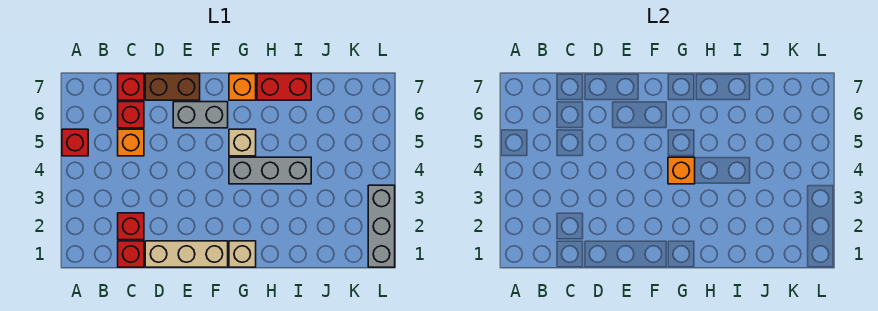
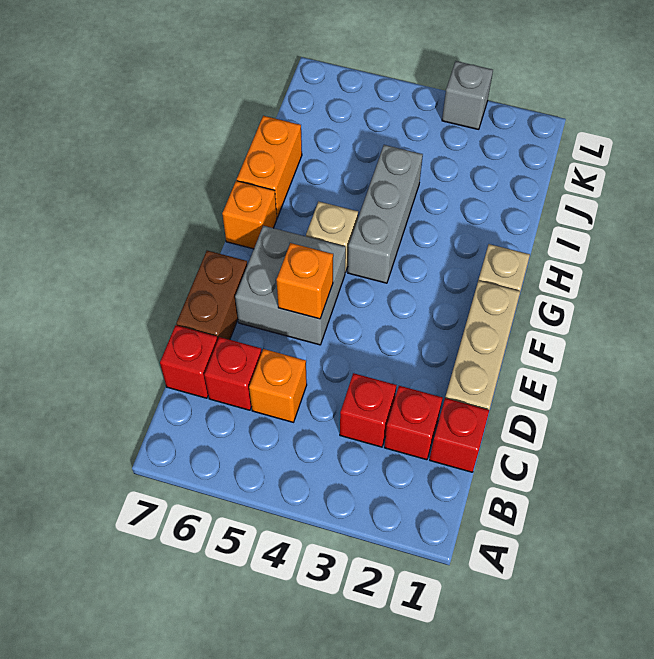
red 1x1 brick [62,129,88,156] -> red 1x1 brick moved to [340,373,397,447]
grey 1x2 brick [173,102,228,128] -> grey 2x2 brick [235,226,346,345]
orange 1x1 brick [668,157,695,184] -> orange 1x1 brick moved to [276,243,333,319]
red 1x2 brick [257,74,311,100] -> orange 1x2 brick [237,116,302,218]
grey 1x3 brick [368,185,395,267] -> grey 1x1 brick [442,61,493,129]

